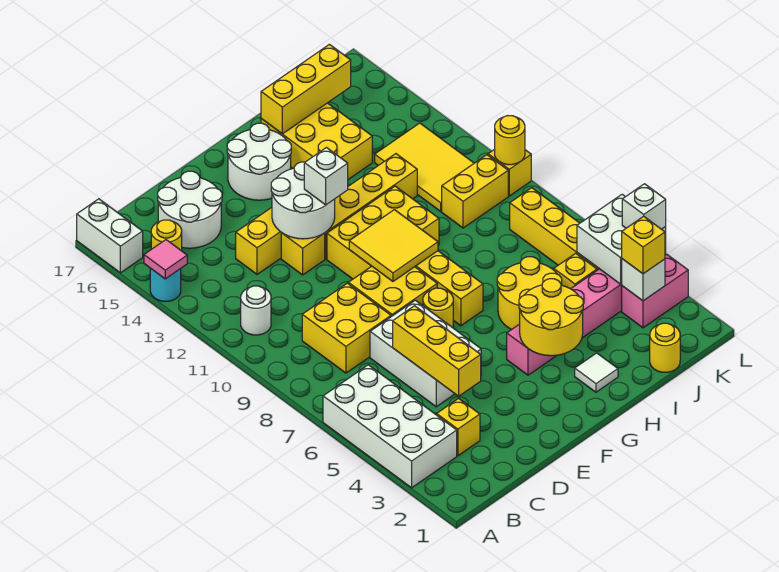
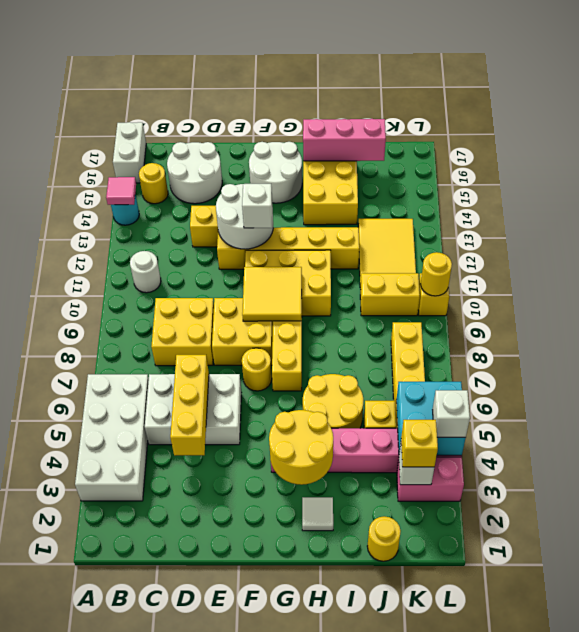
yellow 1x1 brick [437,398,480,456] -> none
white 2x3 brick [370,300,481,407] -> white 2x3 brick turned to [145,374,241,445]
yellow 1x3 brick [261,44,351,134] -> pink 1x3 brick [303,119,386,161]
white 2x2 brick [577,194,666,284] -> cyan 2x2 brick [396,382,466,456]

